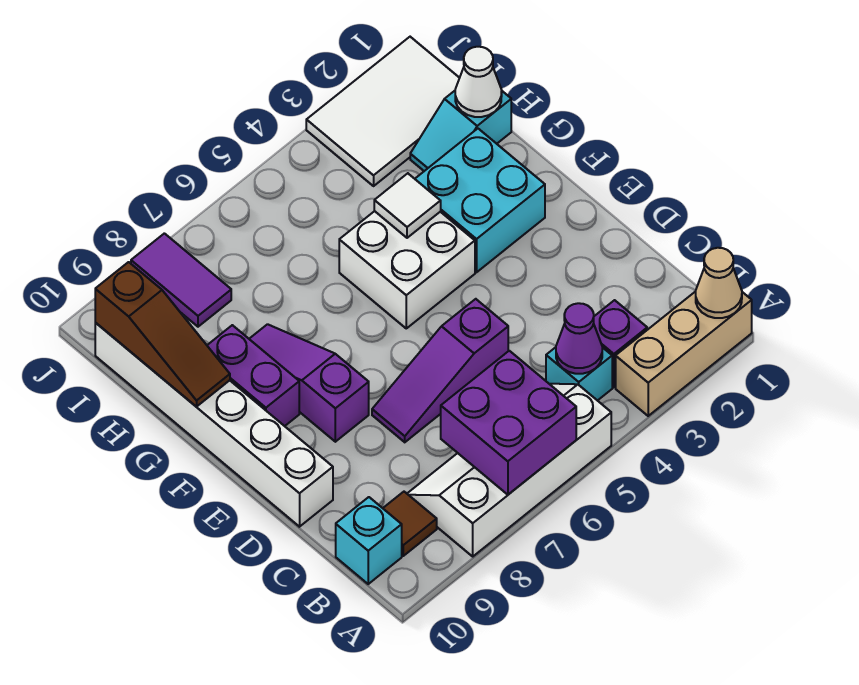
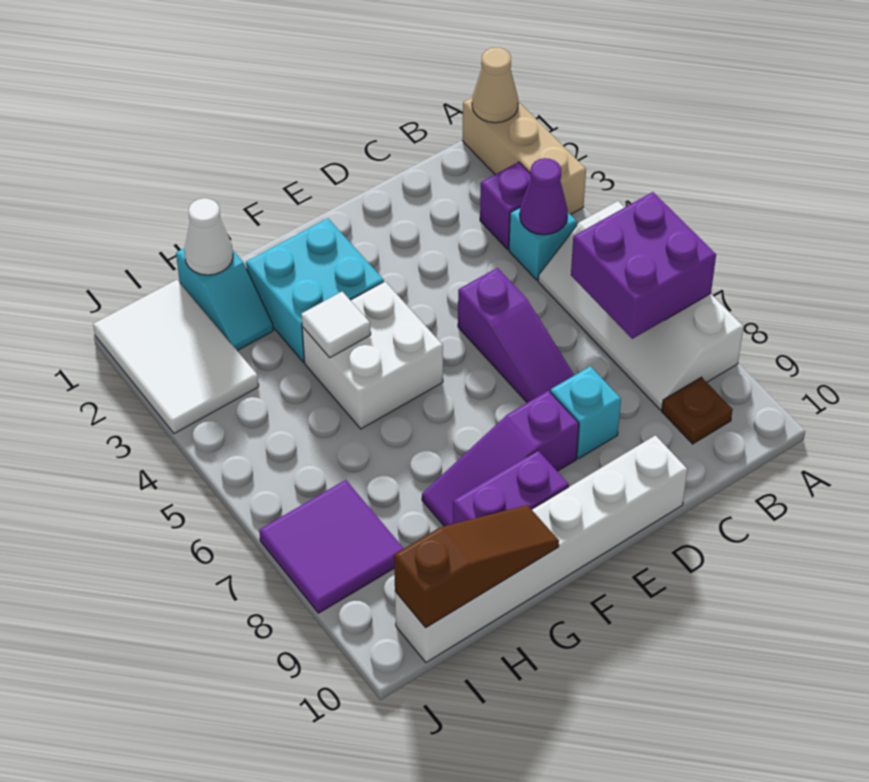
brown 1x1 tile [383,492,437,556] -> brown 1x1 plate [662,377,733,444]
cyan 1x1 brick [336,497,402,584] -> cyan 1x1 brick moved to [551,366,621,459]
purple 1x2 tile [131,233,231,327] -> purple 2x2 tile [259,480,404,613]

